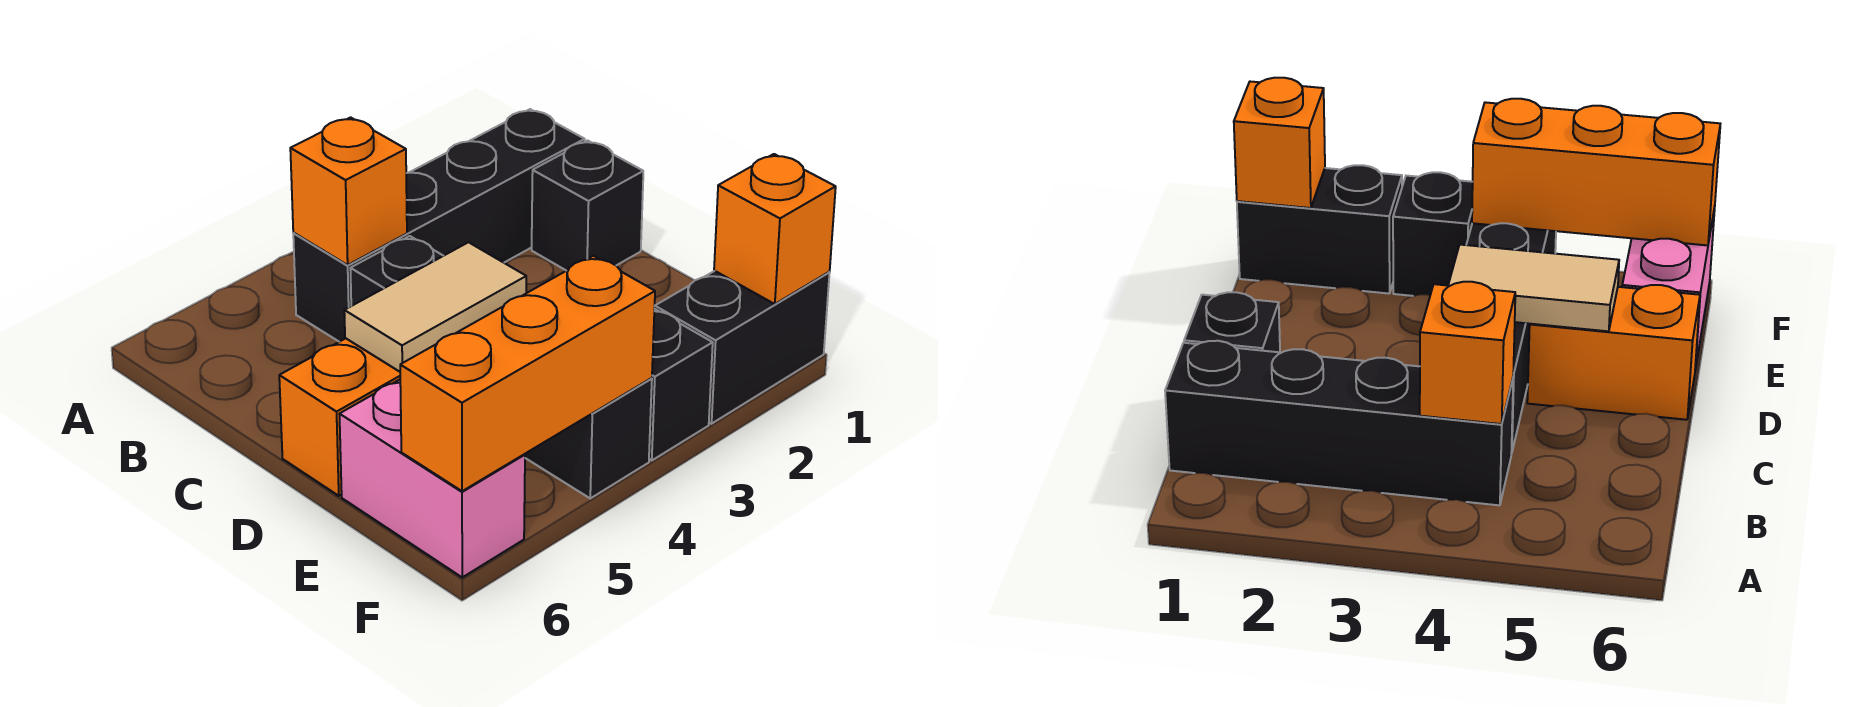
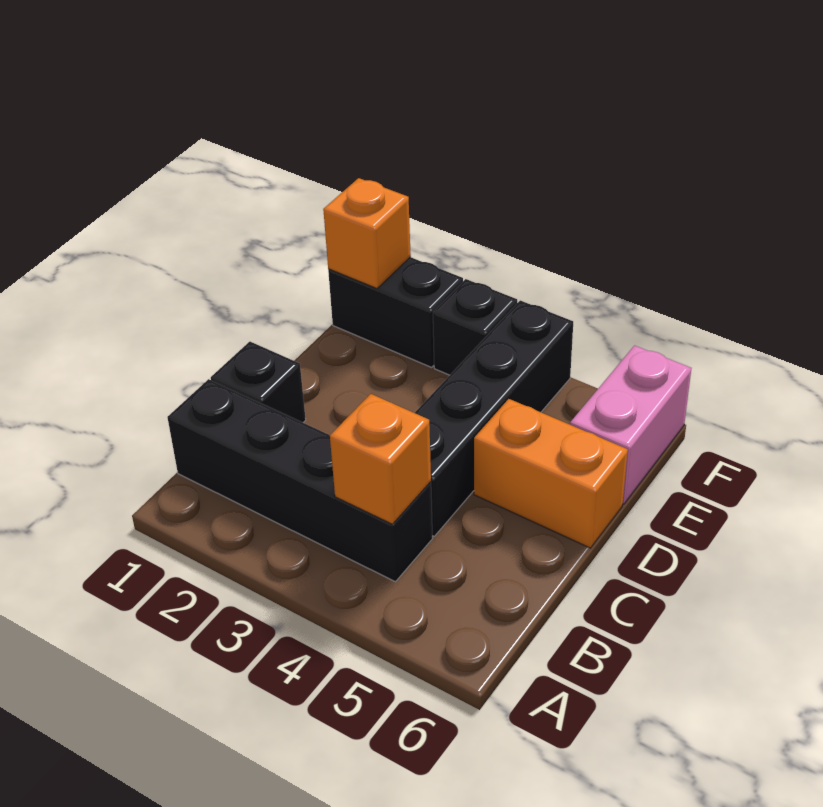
tan 1x2 tile [344,242,526,372] -> none
orange 1x3 brick [400,256,655,491] -> none

